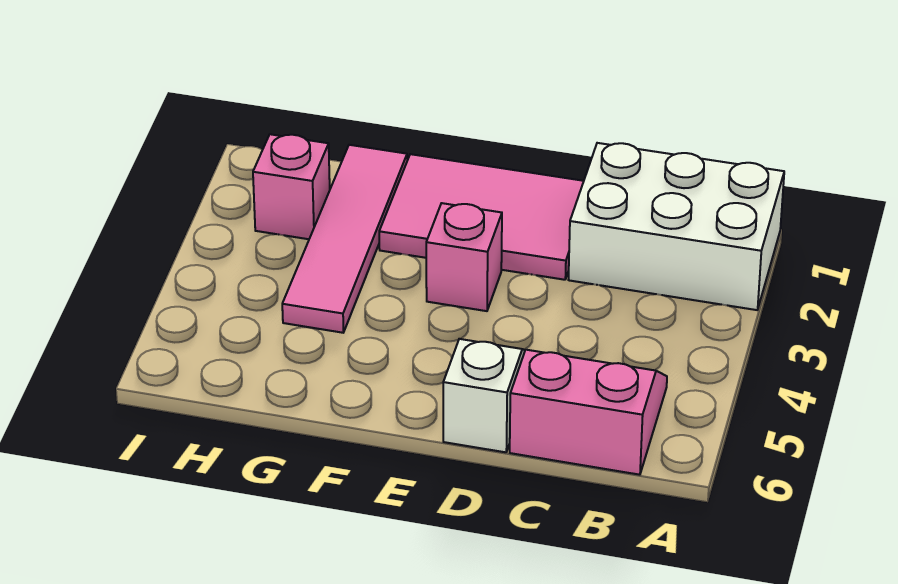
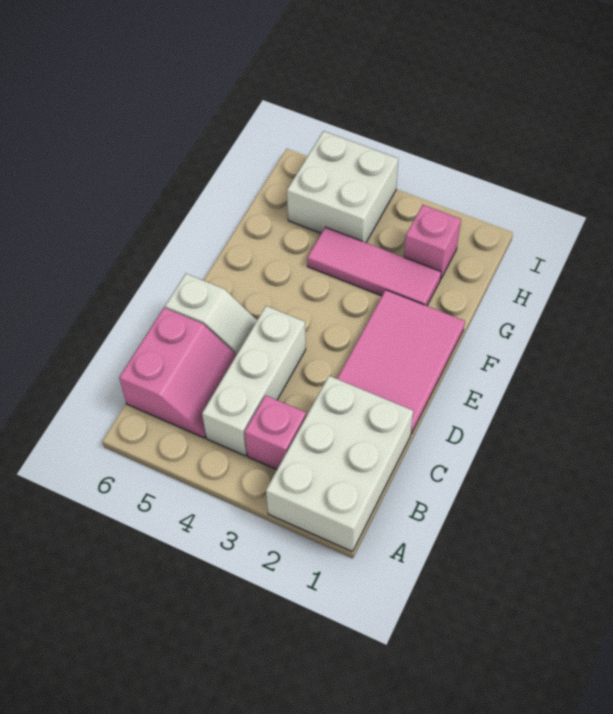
none -> white 1x3 brick [202,306,306,456]
pink 1x1 brick [426,203,502,311] -> pink 1x1 brick moved to [245,395,306,470]
pink 1x4 tile [282,145,407,333] -> pink 1x3 tile [307,227,441,306]
none -> white 2x2 brick [287,131,398,243]

